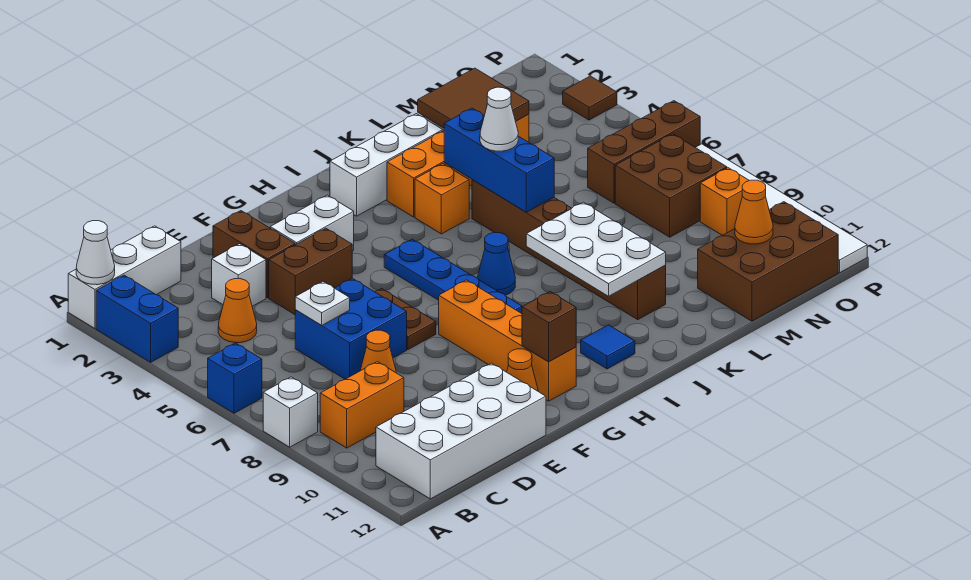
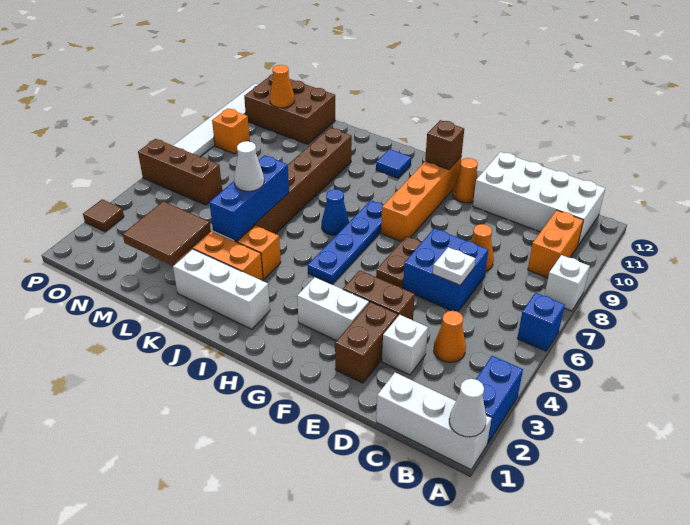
orange 1x2 brick [320,362,404,448] -> orange 1x2 brick turned to [528,210,583,278]
white 2x3 plate [526,202,666,296] -> none
brown 2x2 brick [615,134,727,237] -> none

